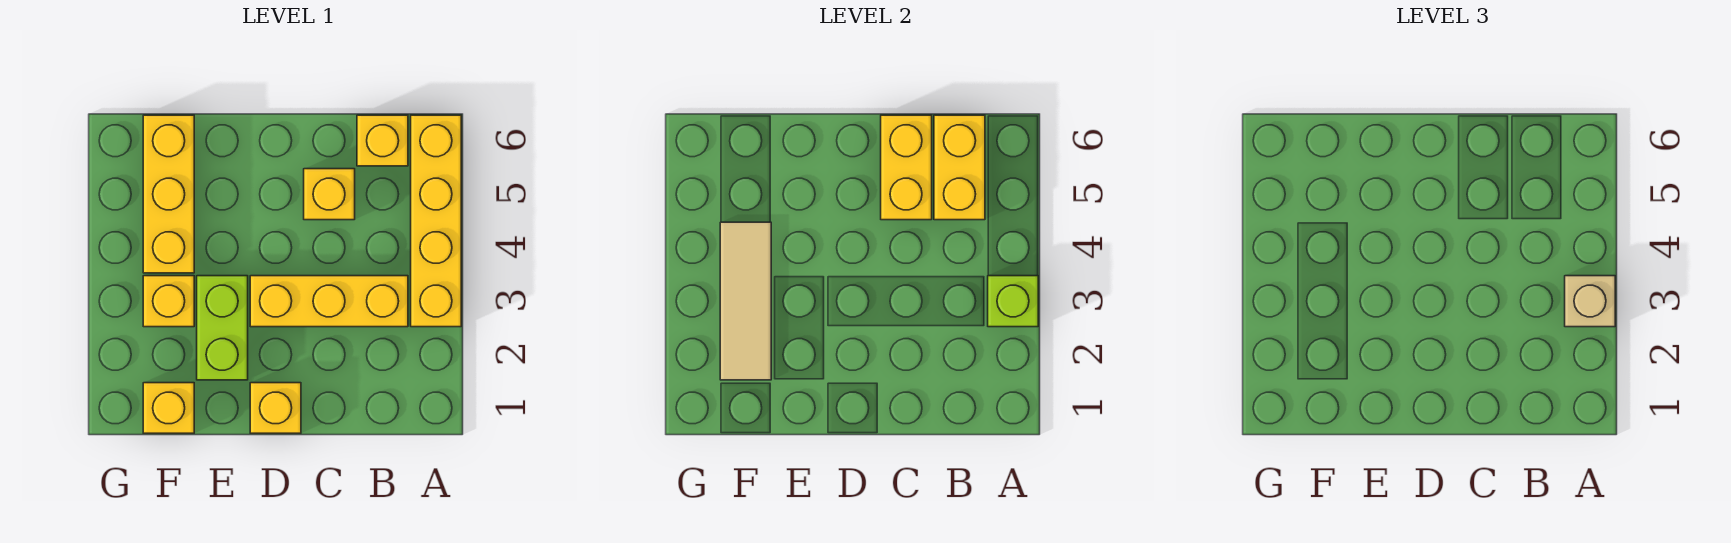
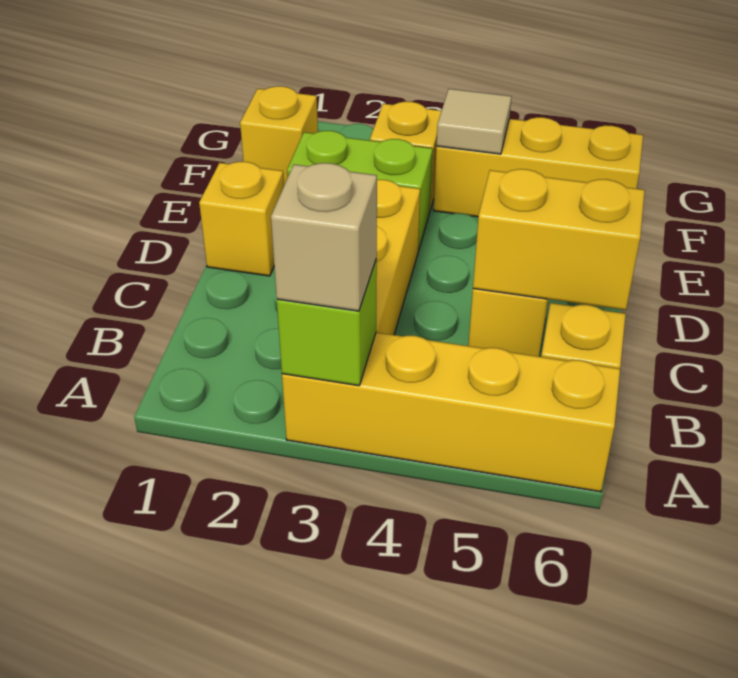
yellow 1x2 brick [934,115,985,220] -> none
tan 1x3 tile [720,222,771,380] -> tan 1x1 tile [437,89,511,154]

